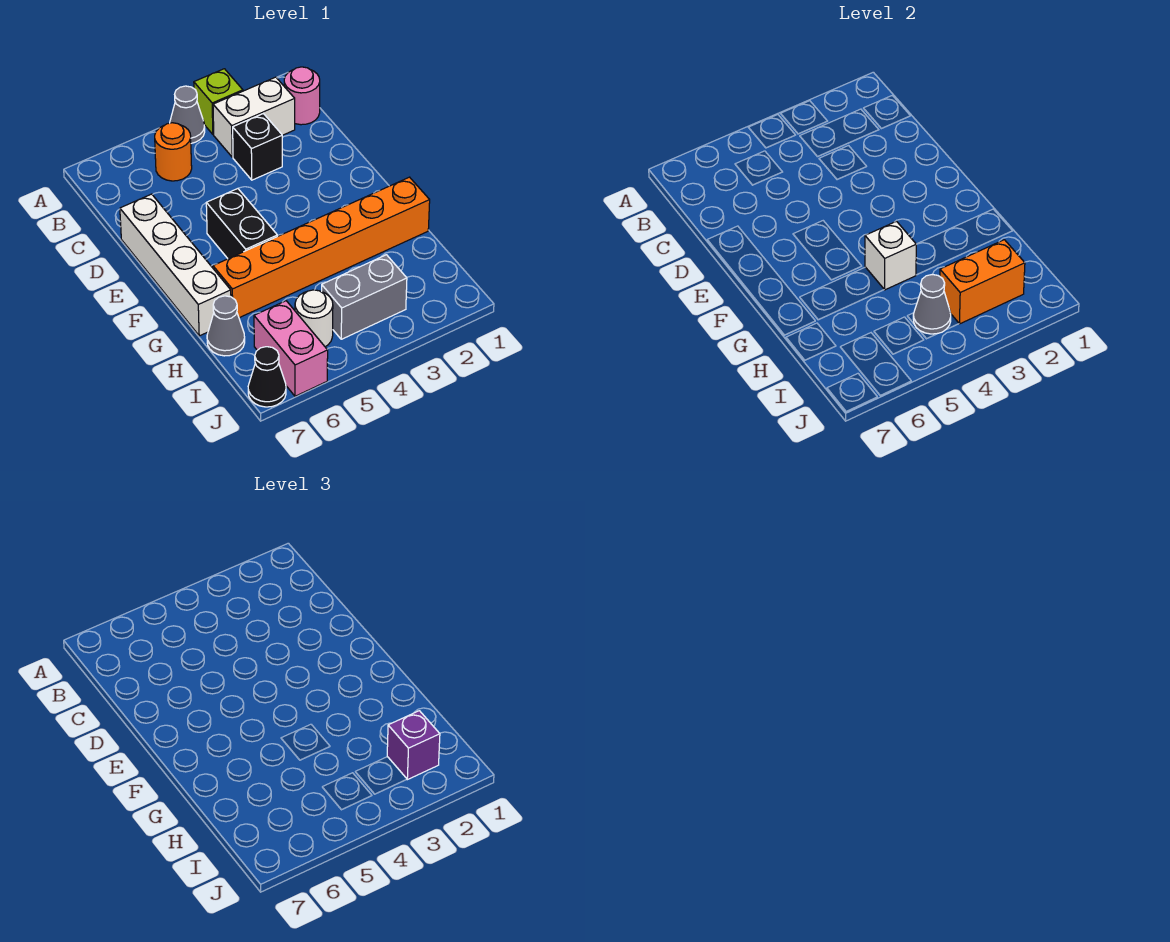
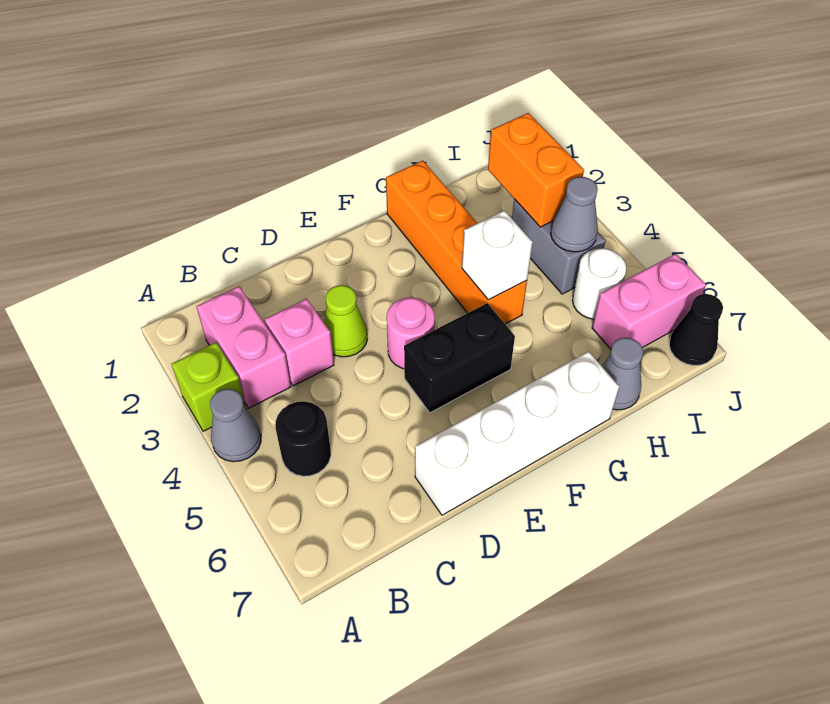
pink 1x1 round brick [284,67,320,125] -> pink 1x1 round brick moved to [387,297,435,369]
white 1x2 brick [213,77,295,157] -> pink 1x2 brick [197,286,291,408]
orange 1x1 round brick [155,123,192,181] -> black 1x1 round brick [275,401,331,476]
black 1x1 brick [233,114,282,180] -> pink 1x1 brick [265,299,334,386]
none -> lime 1x1 cone [324,285,367,357]
orange 1x6 brick [213,177,430,318] -> orange 1x4 brick [386,161,527,324]
purple 1x1 brick [387,711,440,780] -> none

